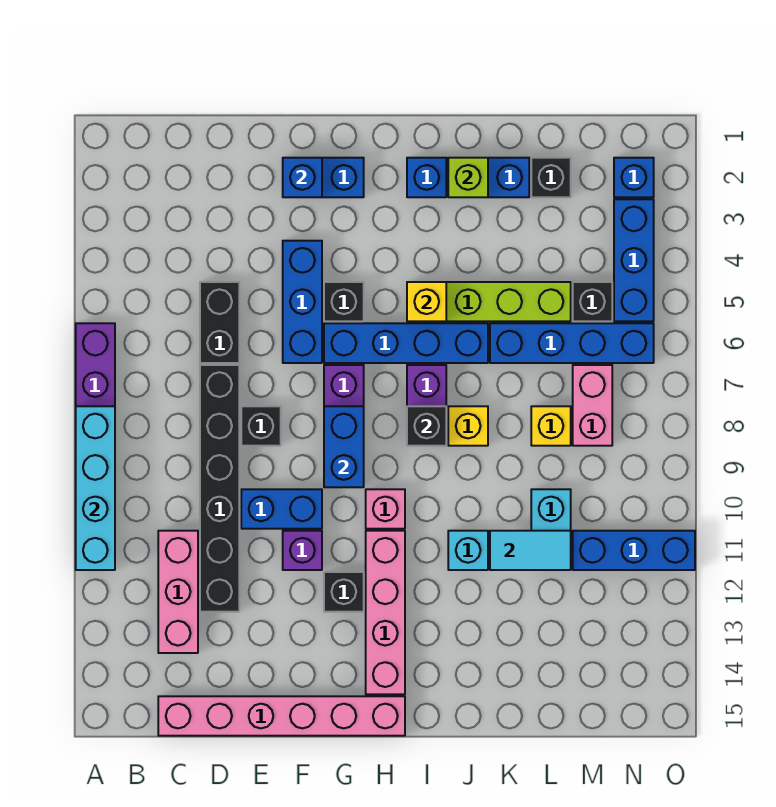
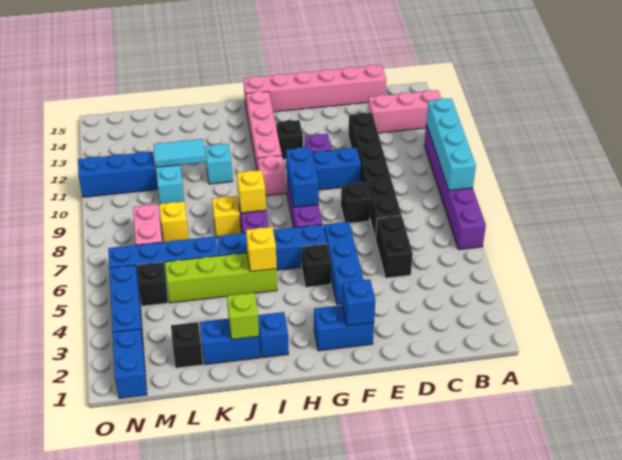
pink 1x3 brick [158,531,198,653] -> pink 1x3 brick turned to [368,90,441,133]
black 1x1 brick [407,406,446,446] -> yellow 1x1 brick [237,170,266,213]
blue 1x1 brick [614,158,654,197] -> blue 1x2 brick [113,329,147,398]

